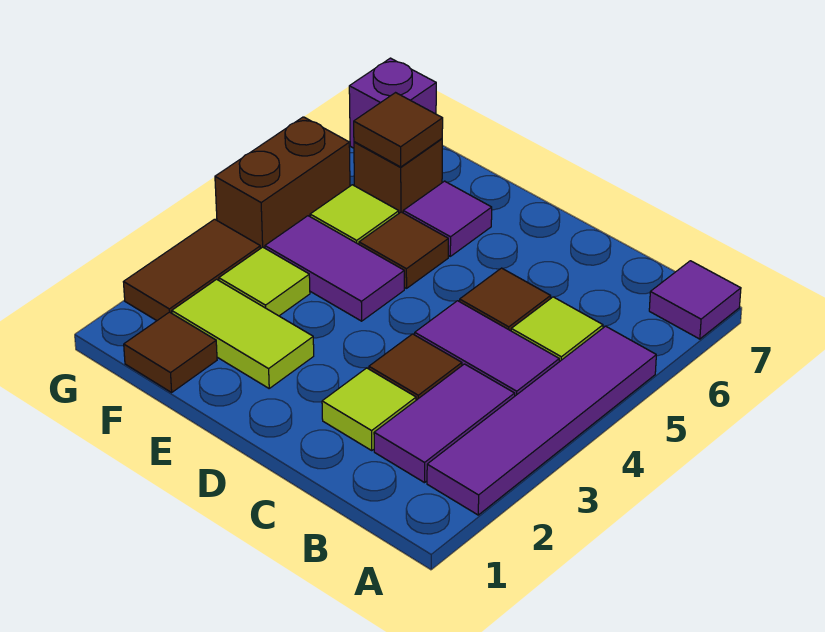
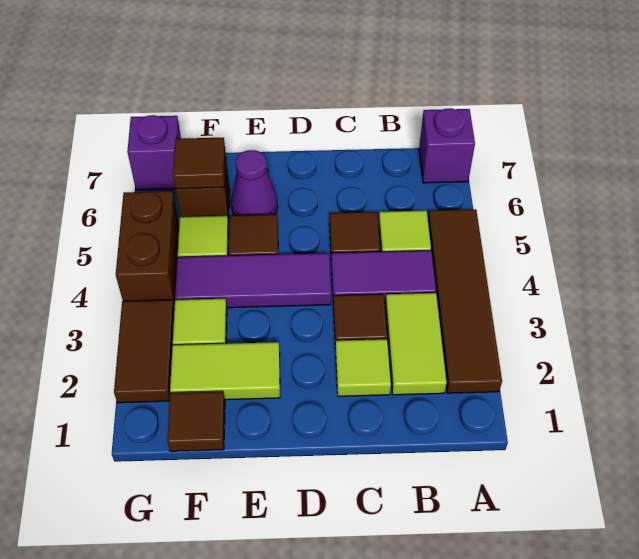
purple 1x4 tile [427,326,656,515] -> brown 1x4 tile [428,209,502,393]
purple 1x1 tile [649,261,741,339] -> purple 1x1 brick [419,108,475,183]
purple 1x2 tile [374,364,515,483] -> lime 1x2 tile [385,293,447,395]
purple 1x2 tile [265,216,404,321] -> purple 1x3 tile [175,253,331,308]
purple 1x1 tile [403,181,492,256] -> purple 1x1 cone [231,150,278,215]

